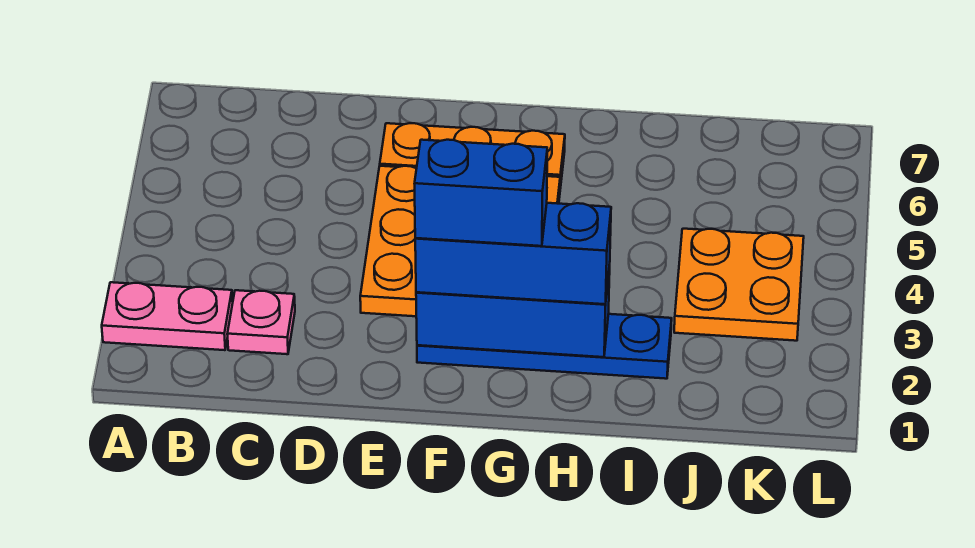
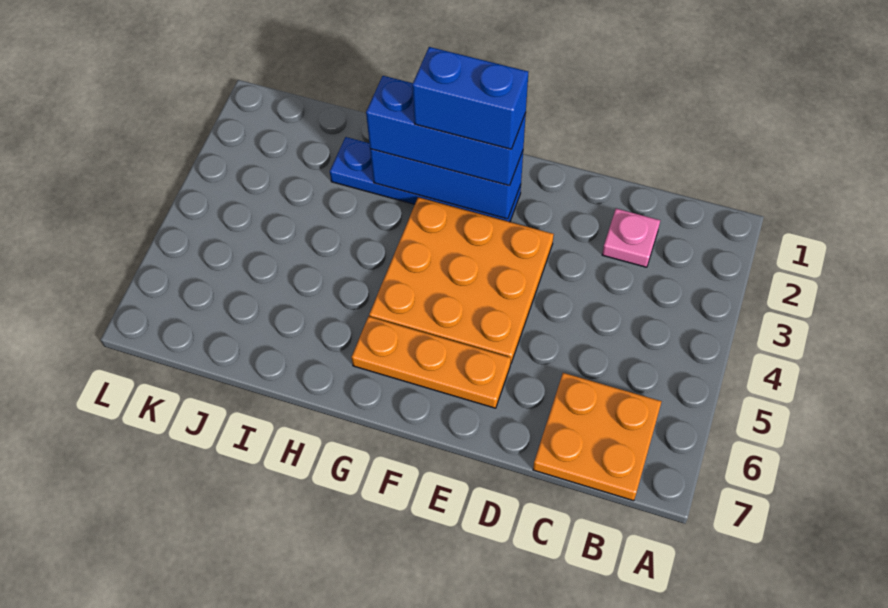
pink 1x2 plate [102,282,233,350] -> none
orange 2x2 plate [674,229,804,341] -> orange 2x2 plate moved to [533,373,662,501]

